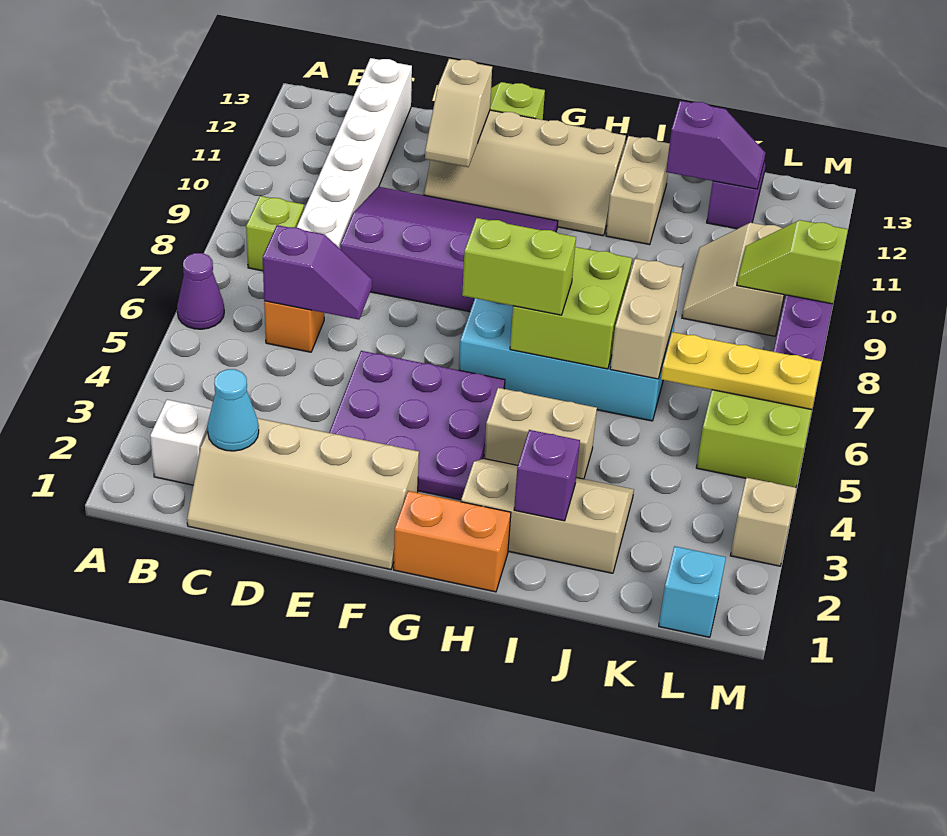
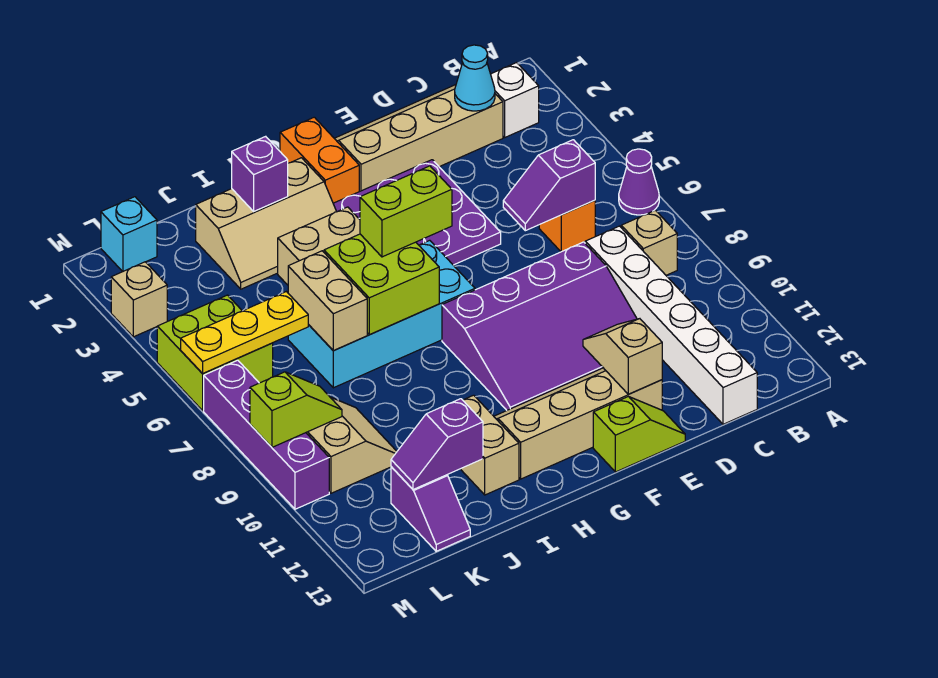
lime 1x1 brick [246,196,304,271] -> tan 1x1 brick [621,210,677,275]
orange 1x2 brick [394,491,511,592] -> orange 1x2 brick turned to [280,117,359,203]

